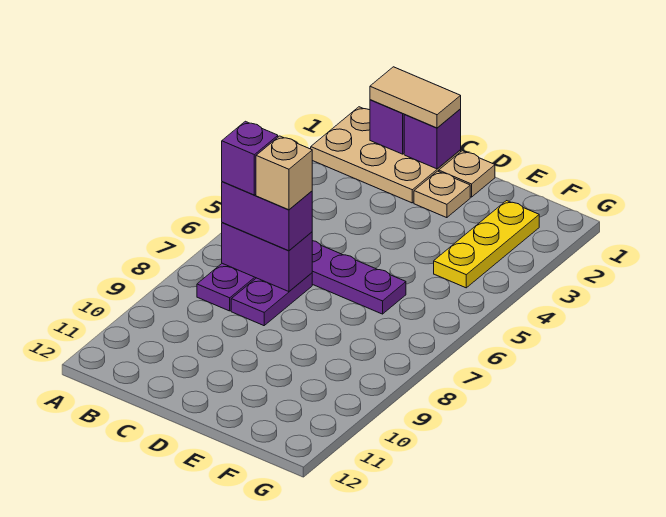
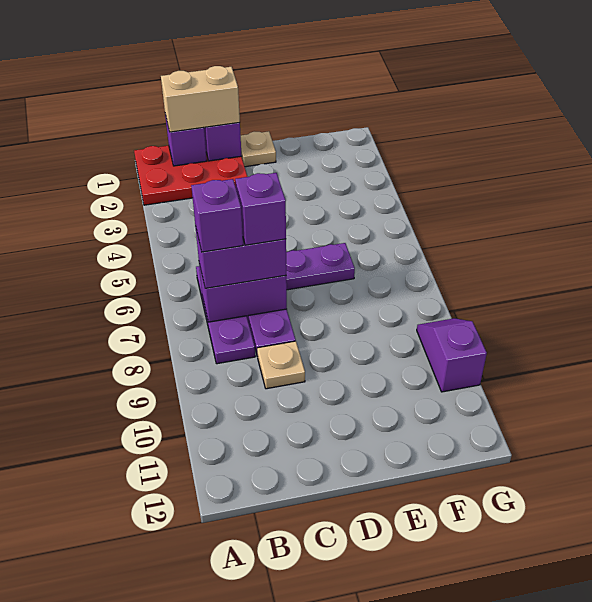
tan 2x3 plate [311,107,461,203] -> red 2x3 plate [134,146,247,205]
tan 1x2 tile [370,67,461,128] -> tan 1x2 brick [161,66,240,132]
tan 1x1 brick [256,136,312,210] -> purple 1x1 brick [235,173,286,245]
tan 1x1 plate [414,171,470,218] -> tan 1x1 plate moved to [257,341,305,389]
yellow 1x3 plate [434,201,539,288] -> none
none -> purple 1x2 slope [417,318,487,392]

